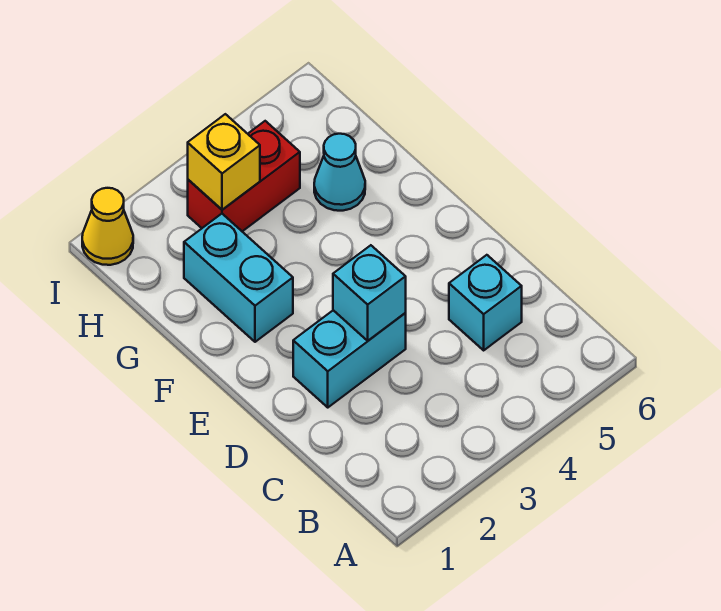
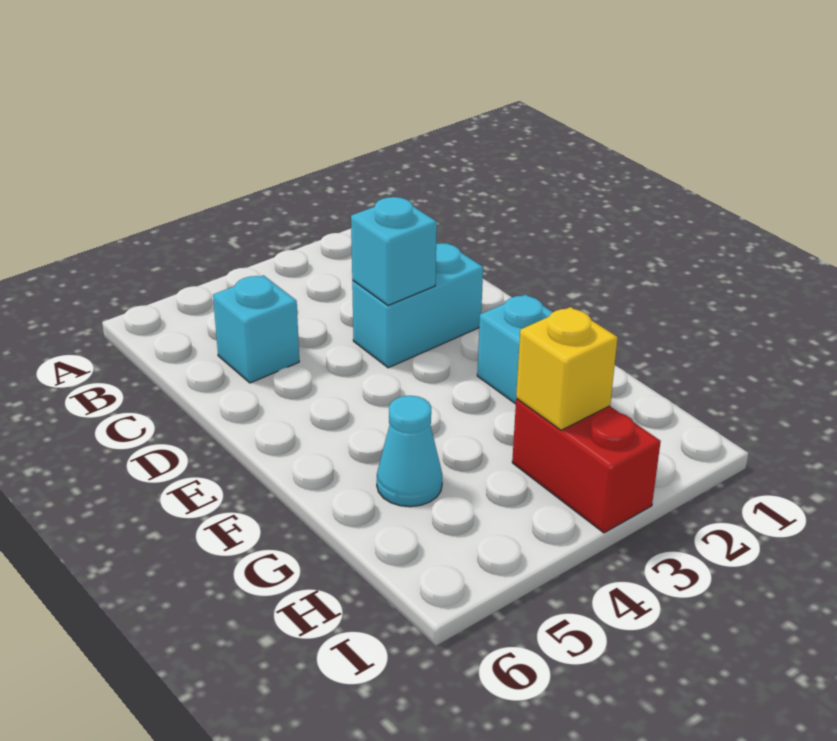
red 1x2 brick [188,121,300,231] -> red 1x2 brick turned to [512,399,661,533]
yellow 1x1 cone [82,188,133,265] -> none

